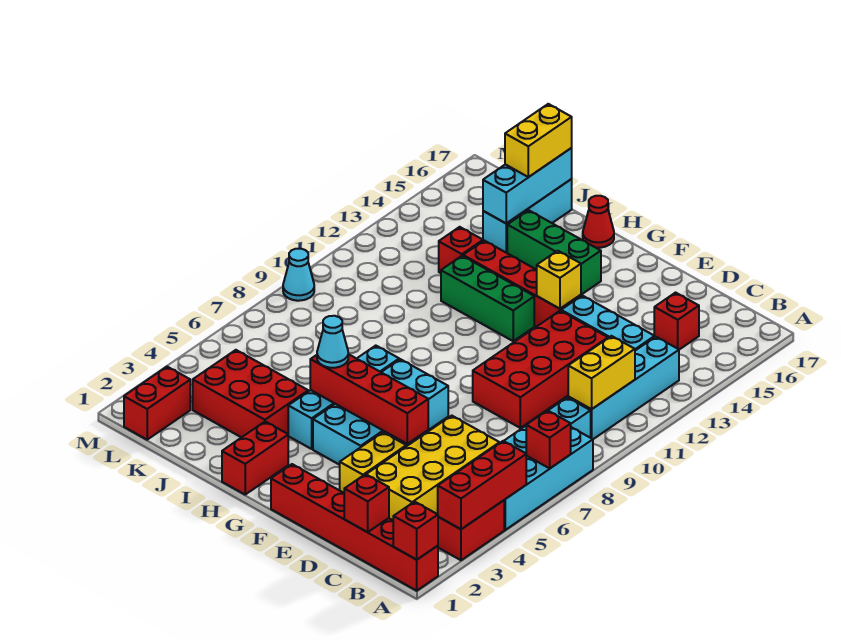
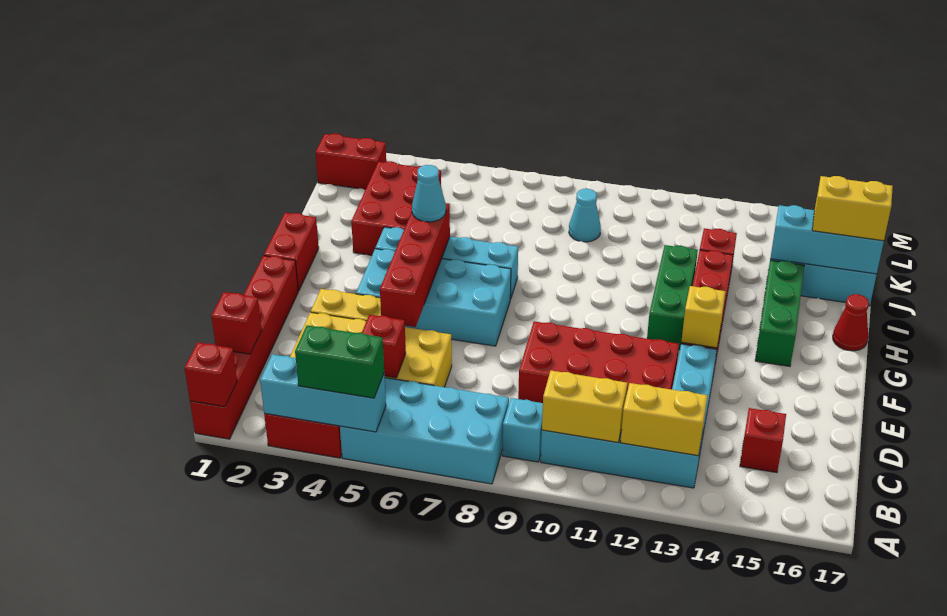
red 1x3 brick [438,441,526,529] -> cyan 1x3 brick [260,354,386,432]
none -> green 1x2 brick [295,326,384,398]
red 1x1 brick [526,411,571,468] -> red 1x1 brick moved to [362,315,406,378]
none -> yellow 1x2 brick [620,383,707,456]
red 1x2 brick [222,422,288,494] -> red 1x2 brick turned to [264,213,319,291]
cyan 1x1 cone [283,249,314,301] -> cyan 1x1 cone moved to [569,189,601,242]

